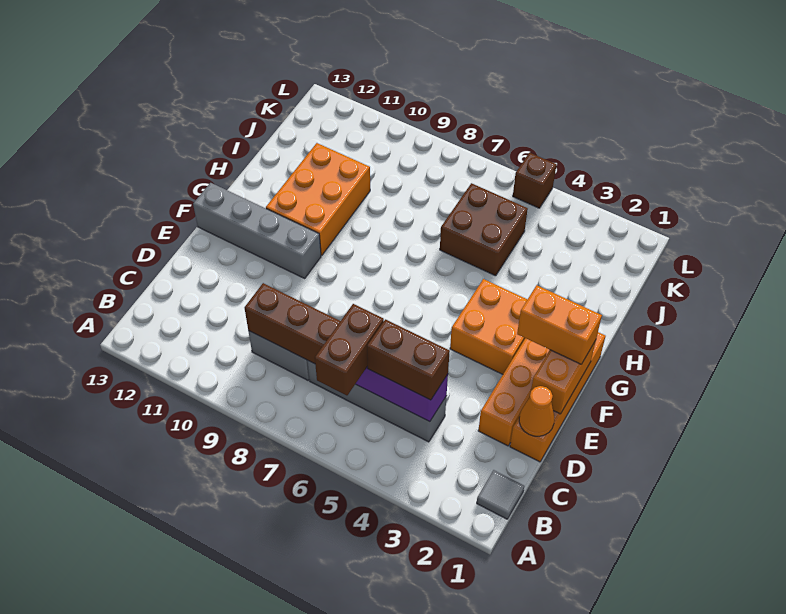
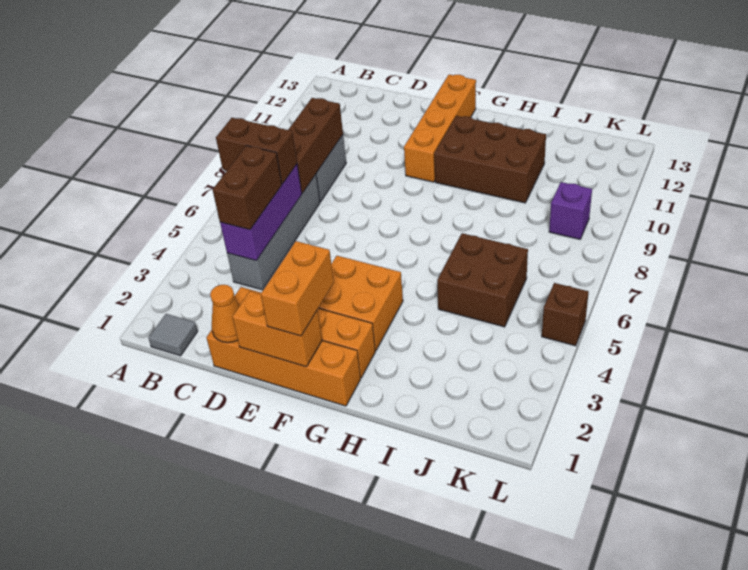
grey 1x4 brick [193,183,321,278] -> orange 1x4 brick [404,75,476,182]
orange 2x3 brick [266,143,370,255] -> brown 2x3 brick [434,116,546,203]
none -> purple 1x1 brick [549,182,592,239]

